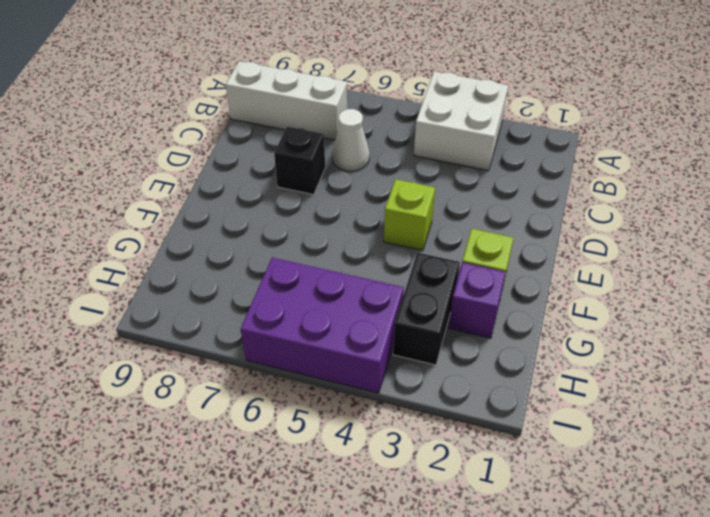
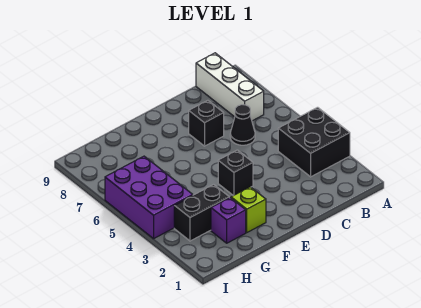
white 2x2 brick [414,72,508,171] -> black 2x2 brick [278,107,350,177]
white 1x1 cone [332,109,370,171] -> black 1x1 cone [230,105,255,145]
lime 1x1 brick [384,179,435,251] -> black 1x1 brick [218,150,253,196]

